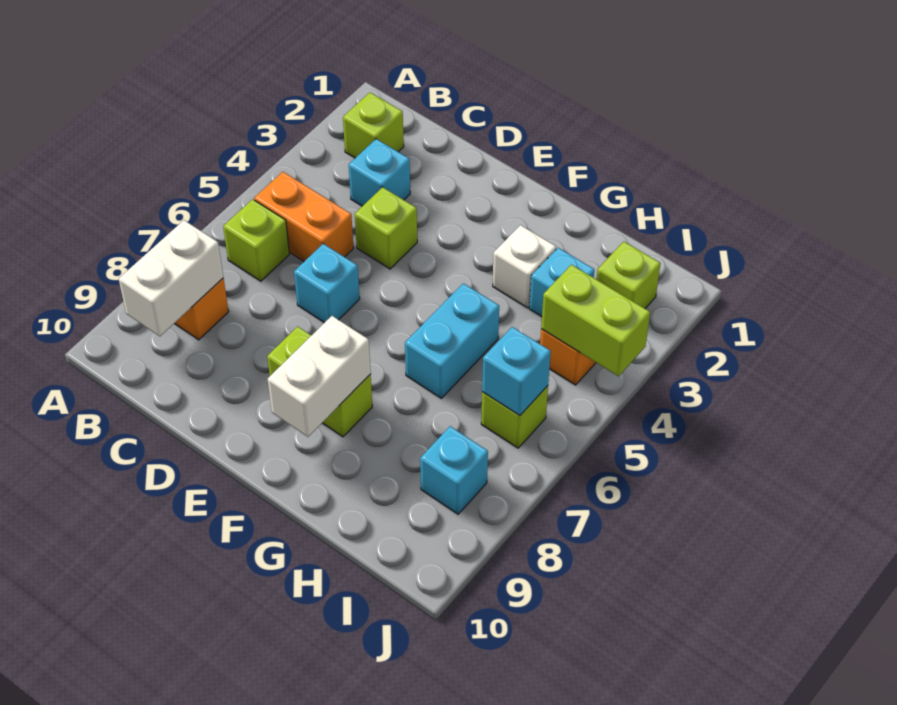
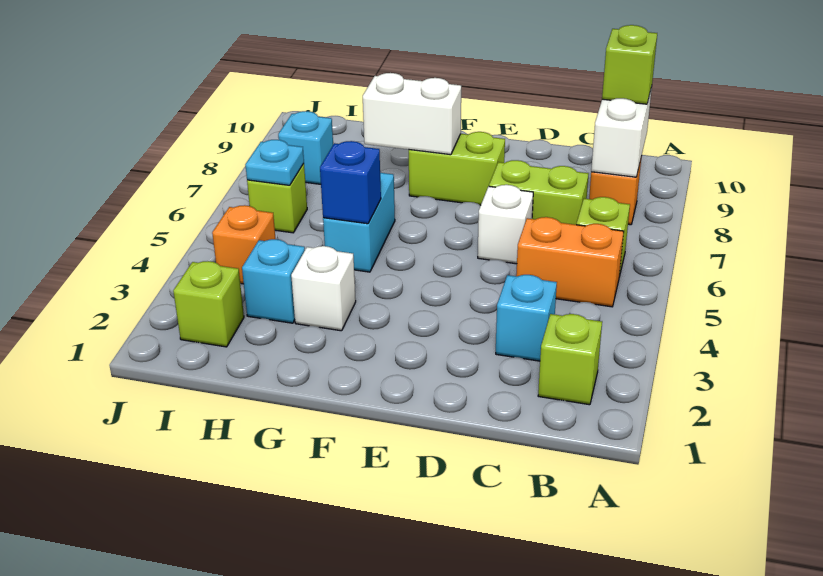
lime 1x1 brick [355,187,417,269] -> lime 1x1 brick moved to [602,25,657,104]
cyan 1x1 brick [294,244,360,323] -> white 1x1 brick [478,185,533,264]
white 1x2 brick [268,316,371,437] -> white 1x2 brick turned to [363,73,461,155]
none -> blue 1x1 brick [320,141,381,224]
lime 1x2 brick [541,265,650,376] -> lime 1x2 brick moved to [489,160,589,225]
cyan 1x1 brick [482,327,551,416] -> cyan 1x1 plate [245,140,304,185]

